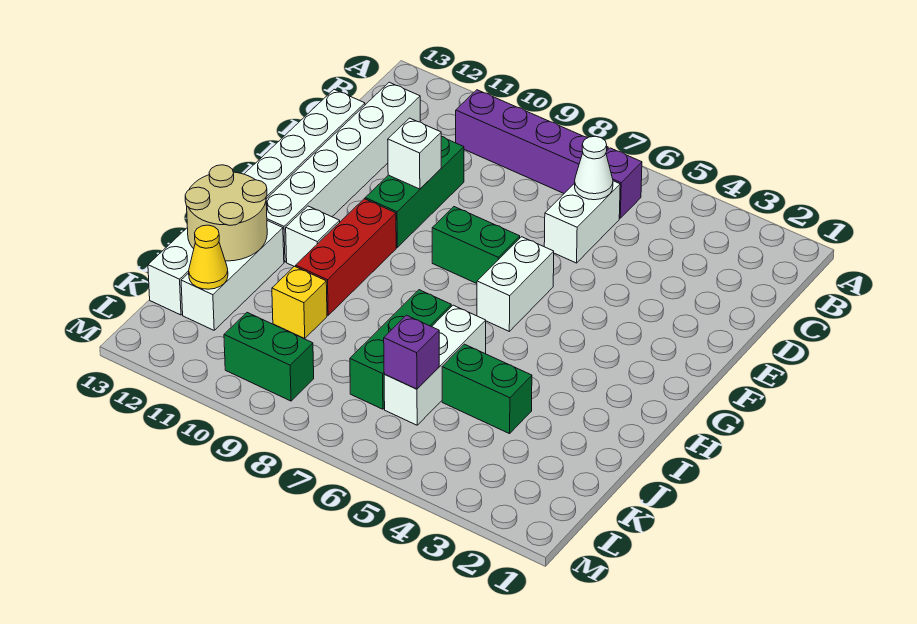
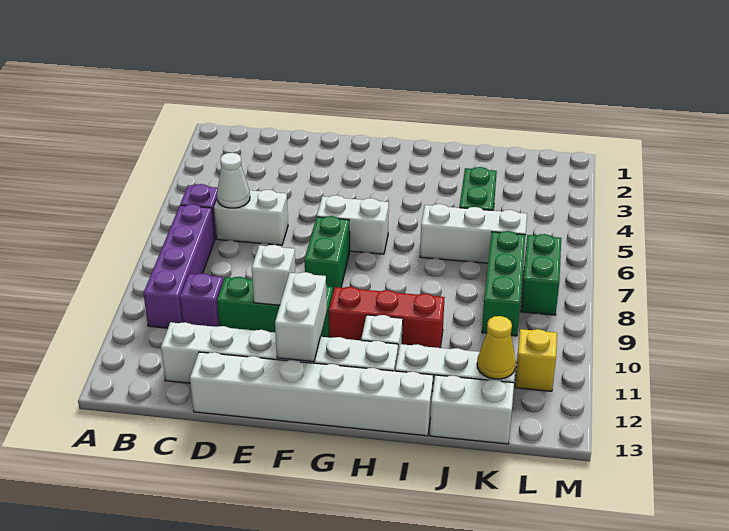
none -> white 1x2 brick [275,272,327,361]
green 1x3 brick [350,290,451,409] -> green 1x3 brick turned to [482,231,526,336]
tan 2x2 round brick [185,165,267,261] -> none
yellow 1x1 brick [272,266,327,338] -> yellow 1x1 brick moved to [515,329,557,391]
purple 1x1 brick [384,315,439,389] -> purple 1x1 brick moved to [180,273,223,327]
green 1x2 brick [224,313,314,401] -> green 1x2 brick moved to [521,234,561,315]

